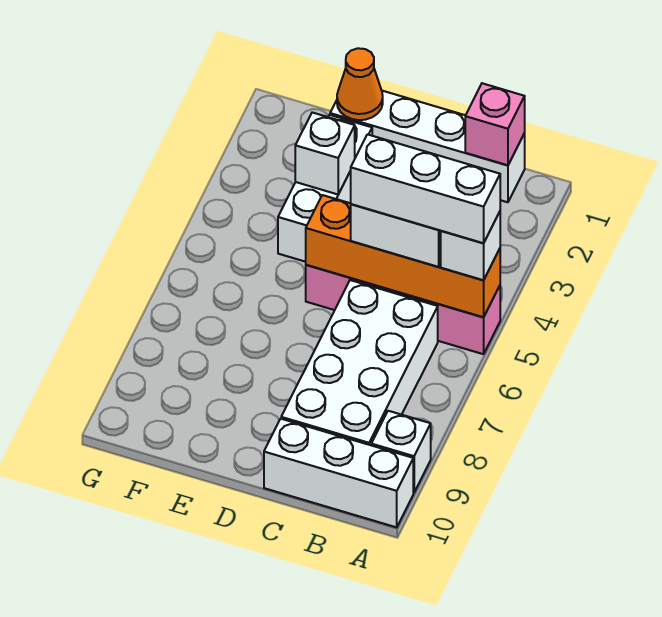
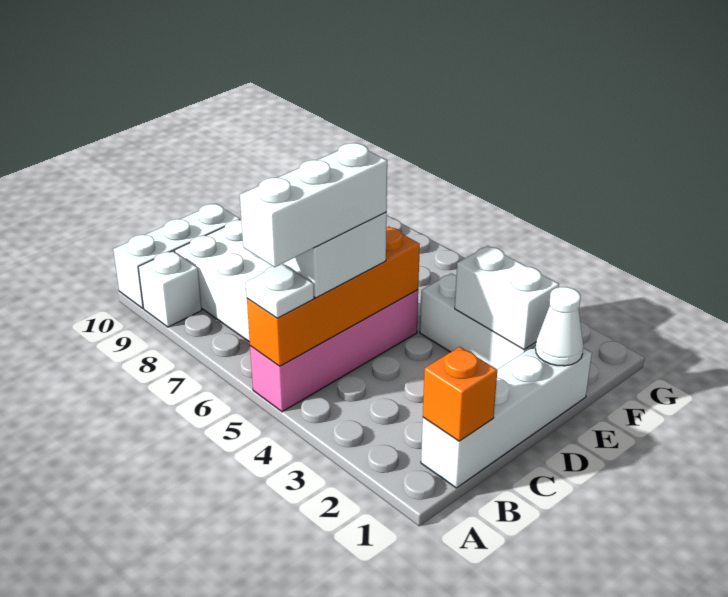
white 1x1 brick [441,212,500,280] -> white 1x1 plate [246,264,314,318]
pink 1x1 brick [465,83,525,165] -> orange 1x1 brick [423,347,497,441]
orange 1x1 cone [337,48,383,120] -> white 1x1 cone [536,287,583,366]
white 1x1 brick [295,112,355,194] -> white 1x2 brick [455,246,559,349]

